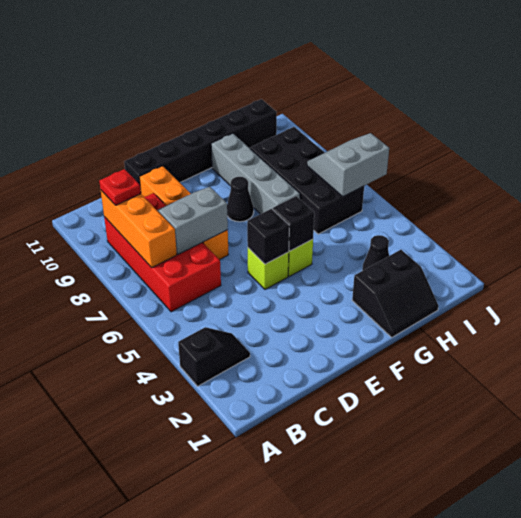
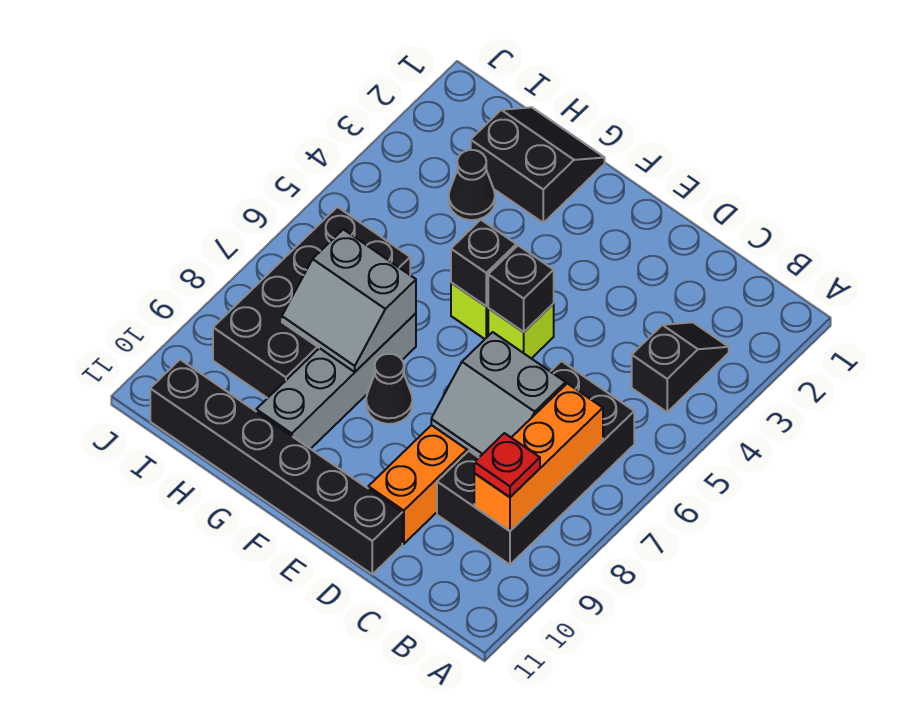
black 1x2 slope [178,327,250,386] -> black 1x2 slope turned to [632,322,729,412]
red 2x4 brick [104,193,221,312] -> black 2x4 brick [437,361,634,565]
grey 2x2 slope [307,133,389,197] -> grey 2x2 slope moved to [282,229,416,372]

